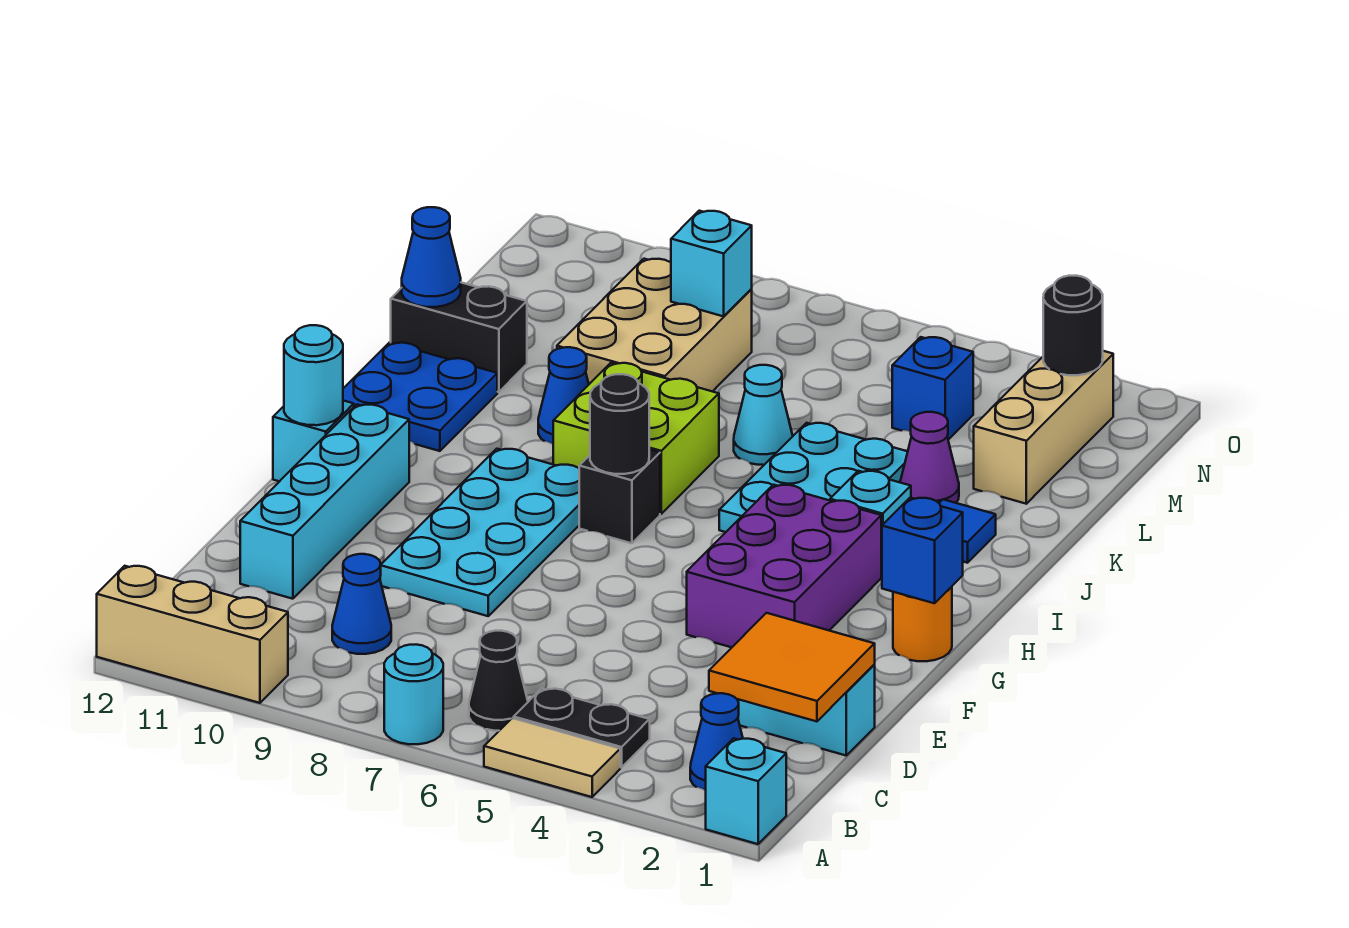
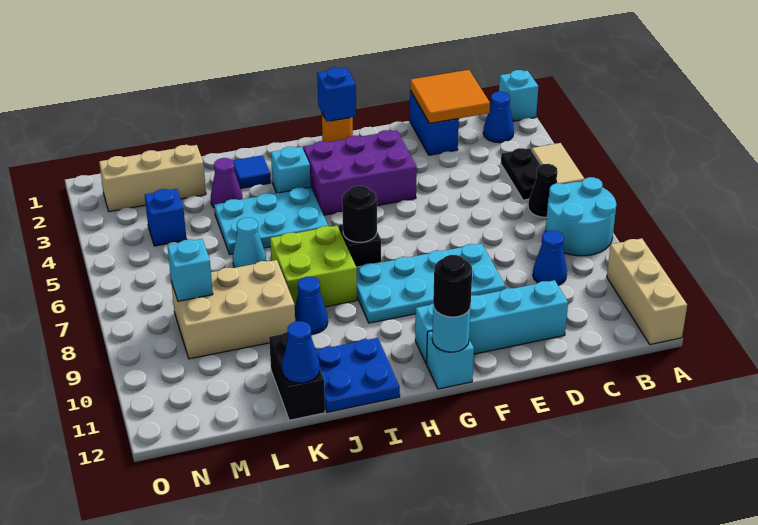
cyan 1x1 round brick [384,645,443,744] -> cyan 2x2 round brick [545,177,616,256]
cyan 1x2 brick [738,665,875,755] -> blue 1x2 brick [410,91,459,155]
black 1x1 round brick [1043,276,1103,375] -> black 1x1 round brick moved to [433,255,472,317]

